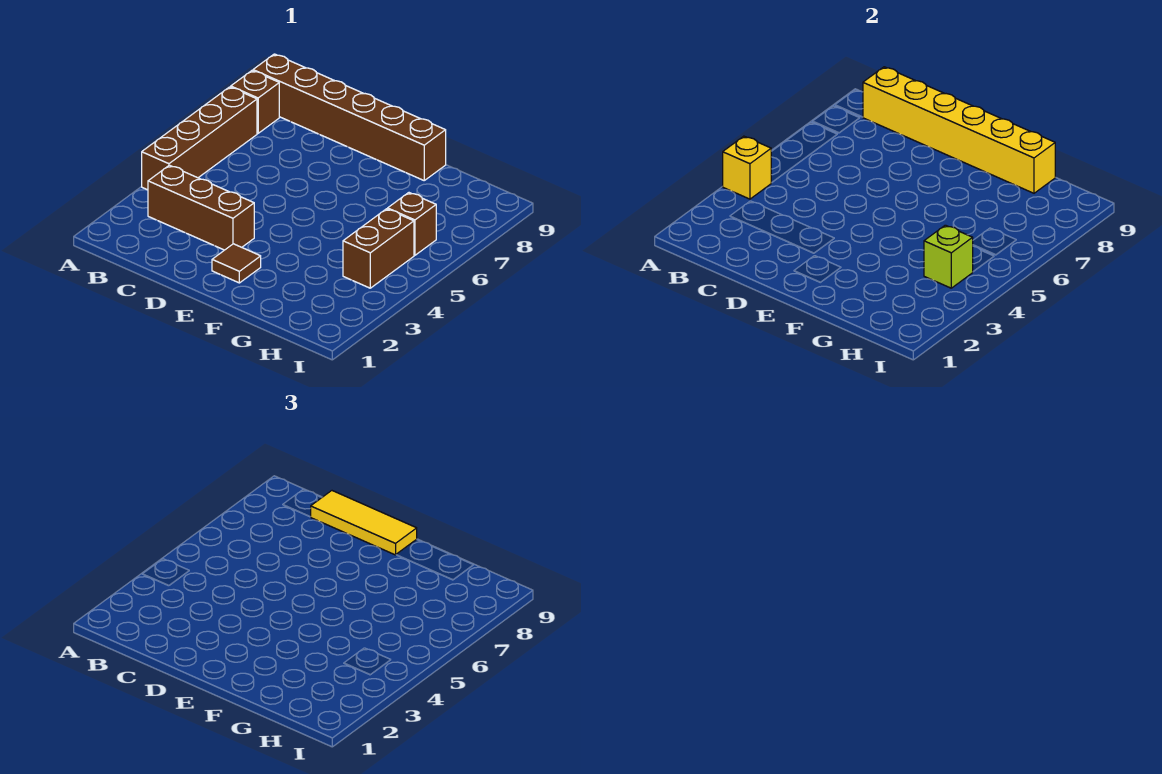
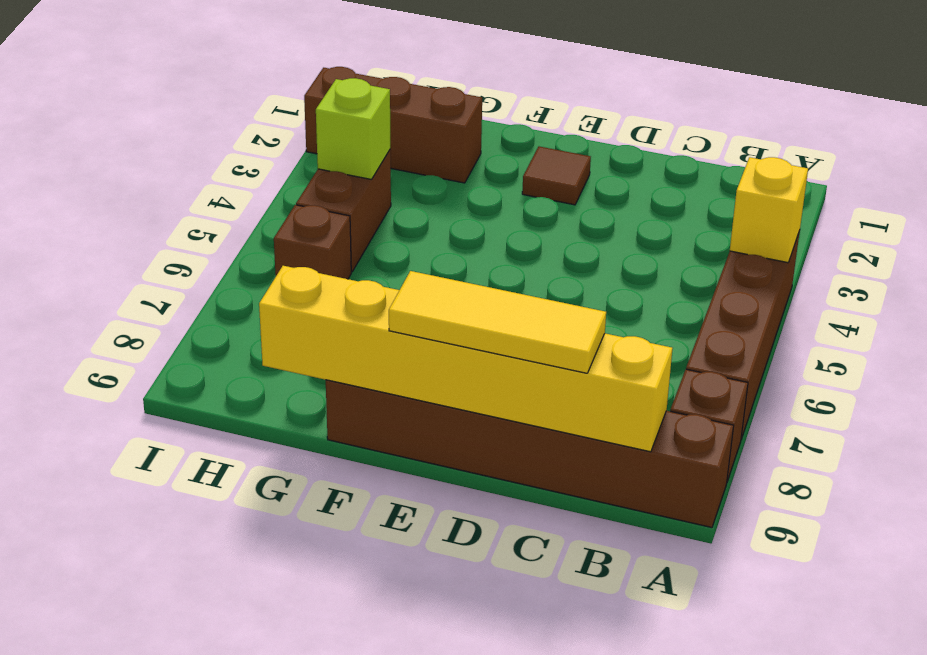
brown 1x3 brick [148,165,254,250] -> brown 1x3 brick moved to [304,67,482,183]

